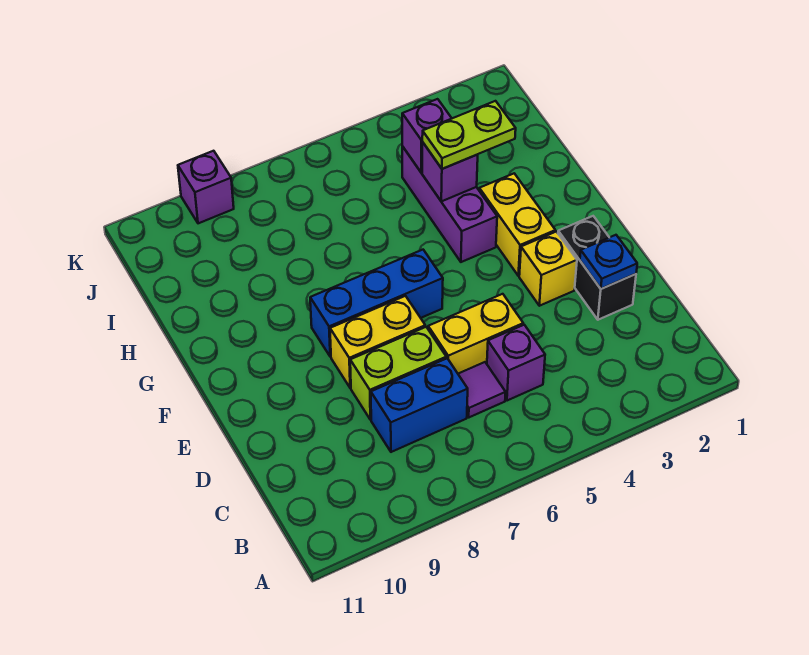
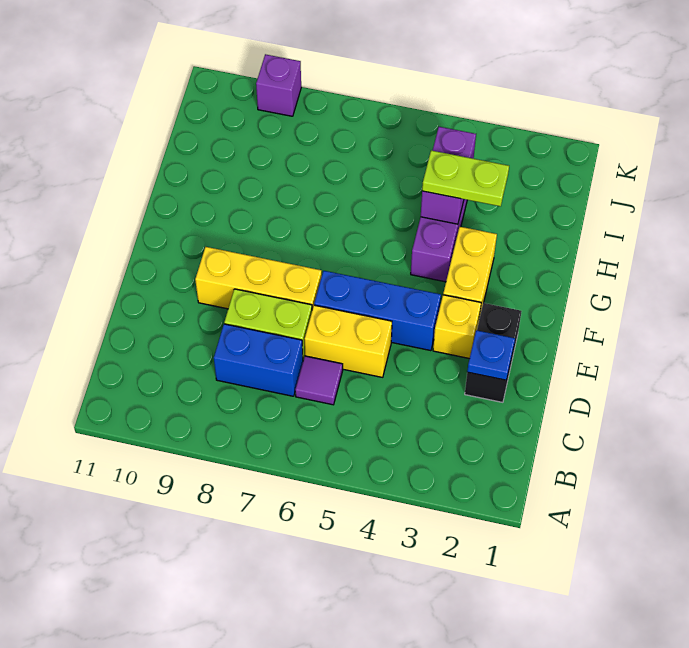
purple 1x1 brick [487,325,545,401] -> none
yellow 1x2 brick [330,296,425,388] -> yellow 1x3 brick [195,247,322,310]
blue 1x3 brick [310,250,443,357] -> blue 1x3 brick moved to [314,271,441,351]

